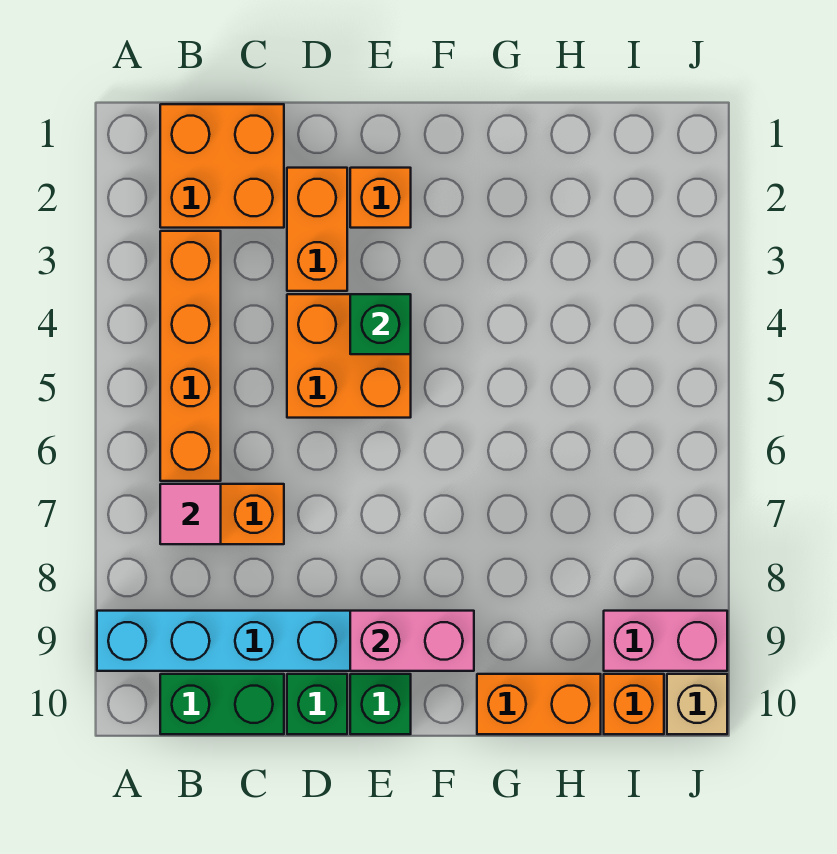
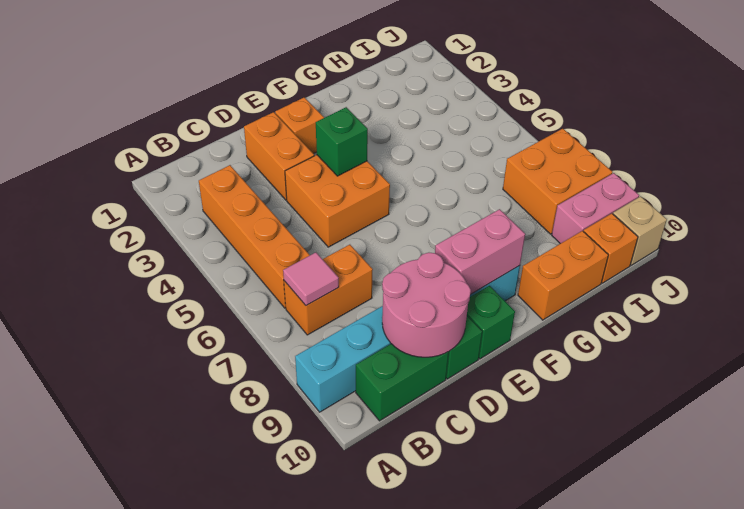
orange 2x2 brick [160,104,284,228] -> orange 2x2 brick moved to [503,129,612,234]
none -> pink 2x2 round brick [382,253,471,357]

